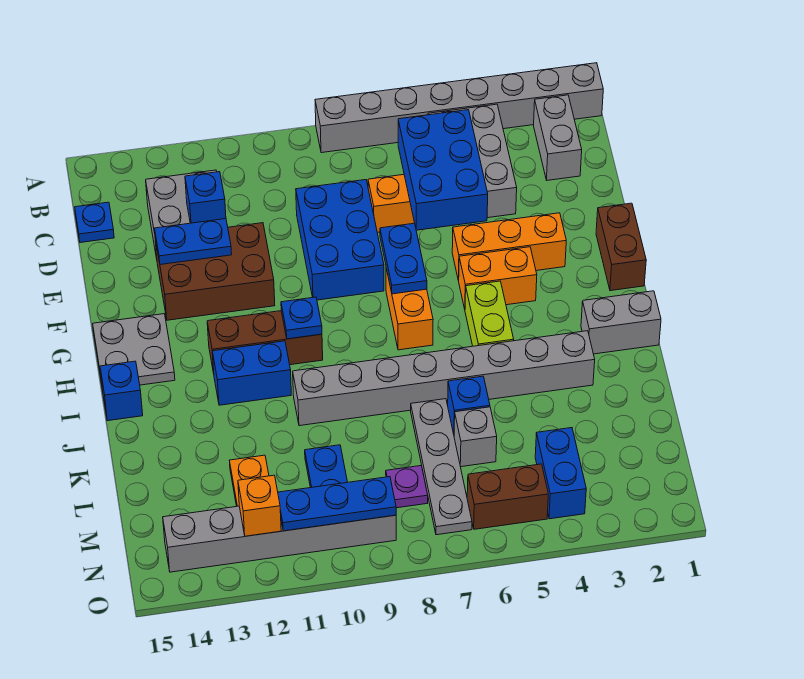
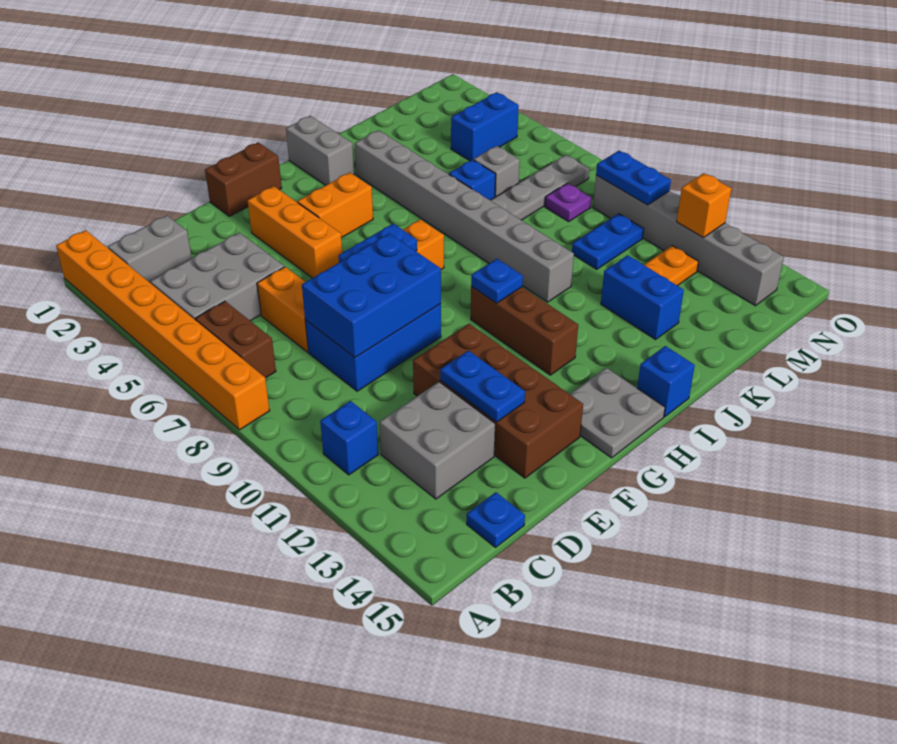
grey 1x8 brick [315,63,603,153] -> orange 1x8 brick [56,230,270,430]
blue 2x3 brick [398,110,488,230] -> blue 2x3 brick moved to [302,233,441,358]
blue 1x1 brick [185,172,226,223] -> blue 1x1 brick moved to [320,401,378,475]
brown 2x3 brick [155,223,275,320] -> brown 2x4 brick [413,324,583,478]
orange 1x2 brick [459,247,537,309] -> orange 1x2 brick turned to [297,172,373,238]
lime 1x2 brick [465,281,514,346] -> none
blue 1x2 brick [212,341,291,405] -> blue 1x2 brick moved to [601,255,684,340]
brown 1x2 brick [467,464,548,529] -> brown 1x2 brick moved to [195,301,276,378]
blue 1x3 plate [278,477,396,531] -> blue 1x2 plate [596,151,671,205]

